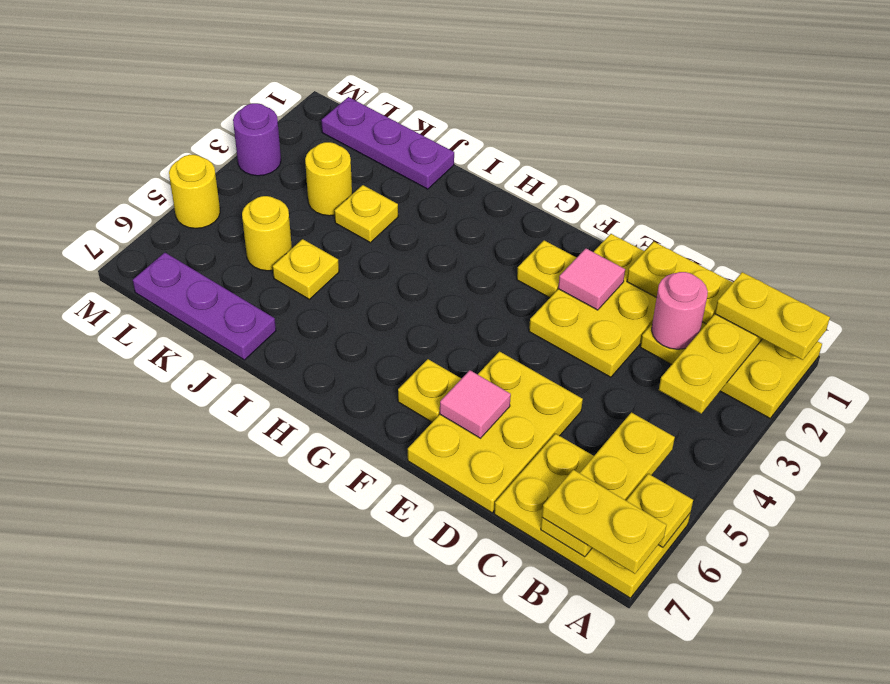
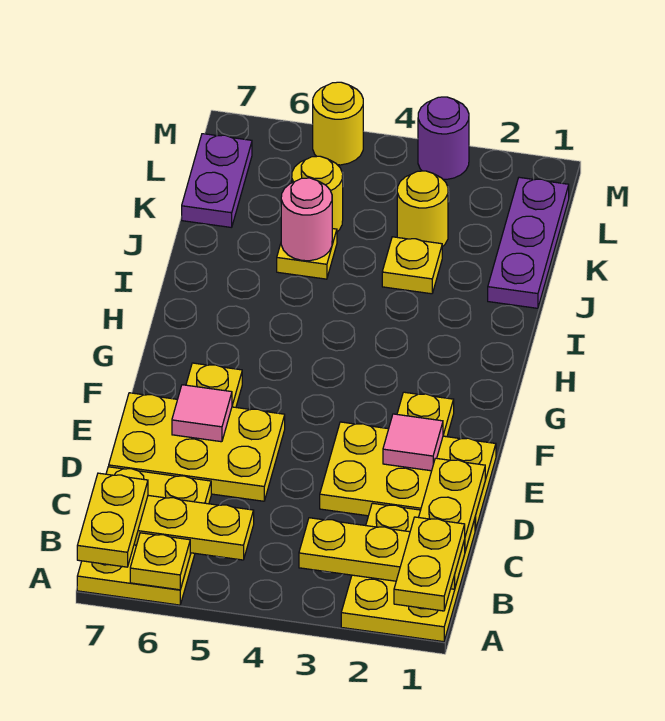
pink 1x1 round brick [652,272,708,349] -> pink 1x1 round brick moved to [281,178,332,261]
purple 1x3 plate [133,253,276,360] -> purple 1x2 plate [182,134,252,228]

